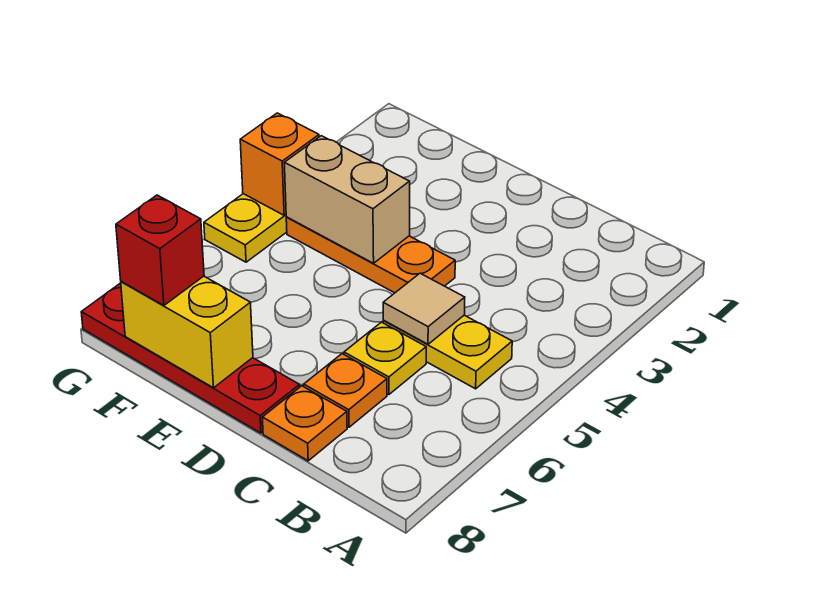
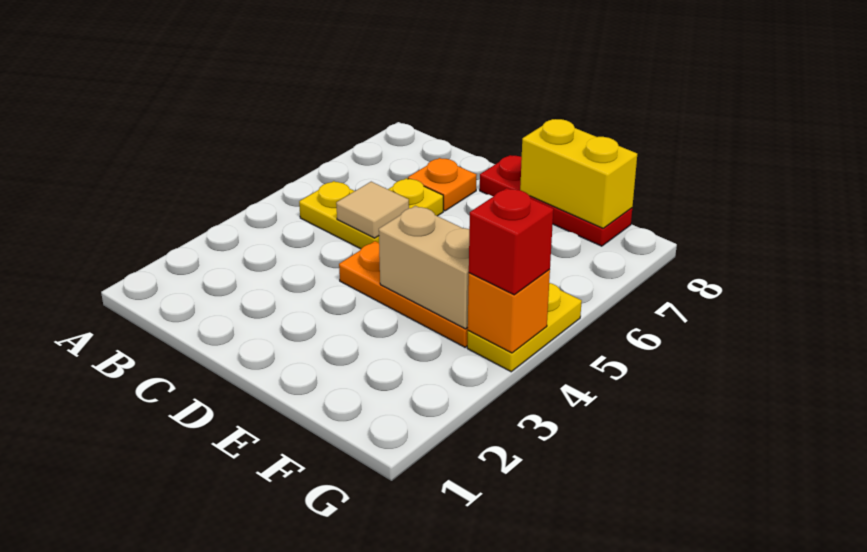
orange 1x1 plate [262,386,347,461] -> none
red 1x4 plate [81,283,300,433] -> red 1x3 plate [480,155,632,246]
red 1x1 brick [116,195,204,305] -> red 1x1 brick moved to [469,188,553,295]

